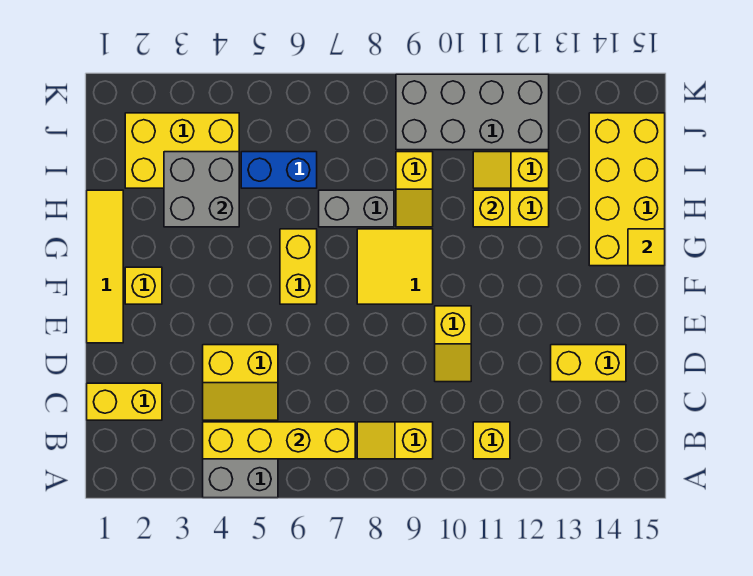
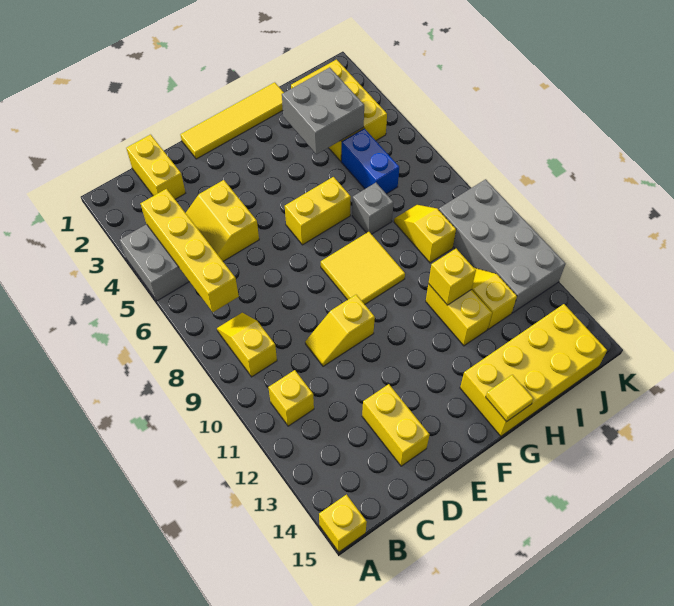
yellow 1x1 brick [125,267,162,304] -> yellow 1x1 brick moved to [319,495,367,552]
grey 1x2 brick [319,190,394,227] -> grey 1x1 brick [352,183,394,234]
yellow 1x2 slope [396,152,433,227] -> yellow 1x2 slope turned to [394,205,456,263]

